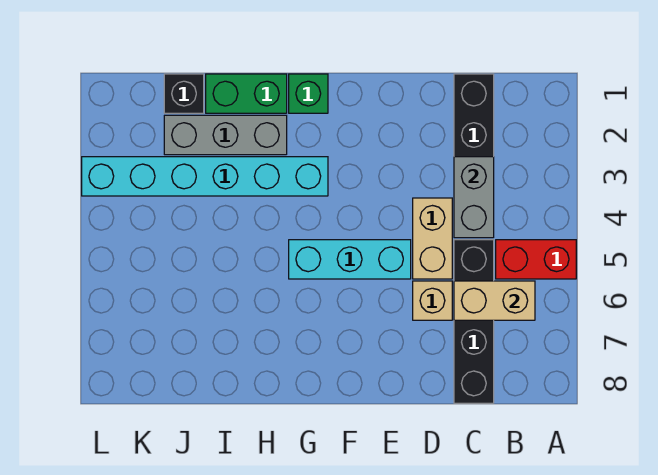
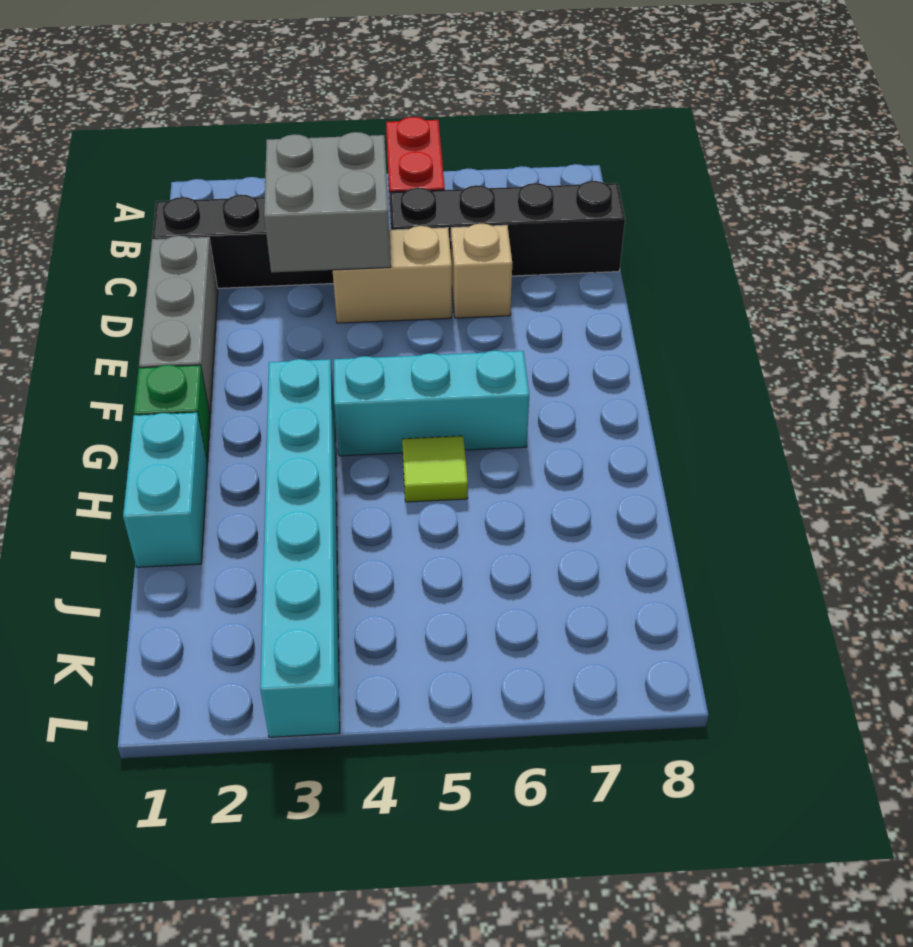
tan 1x2 brick [454,281,535,320] -> none
grey 1x2 brick [454,157,494,238] -> grey 2x2 brick [264,132,391,272]
cyan 1x3 brick [289,240,411,279] -> cyan 1x3 brick turned to [334,350,529,456]
green 1x2 brick [206,74,287,113] -> cyan 1x2 brick [123,413,207,567]
grey 1x3 brick [164,115,287,155] -> grey 1x3 brick moved to [139,236,218,413]
none -> lime 1x1 tile [402,436,468,502]
black 1x1 brick [164,74,204,113] -> none

